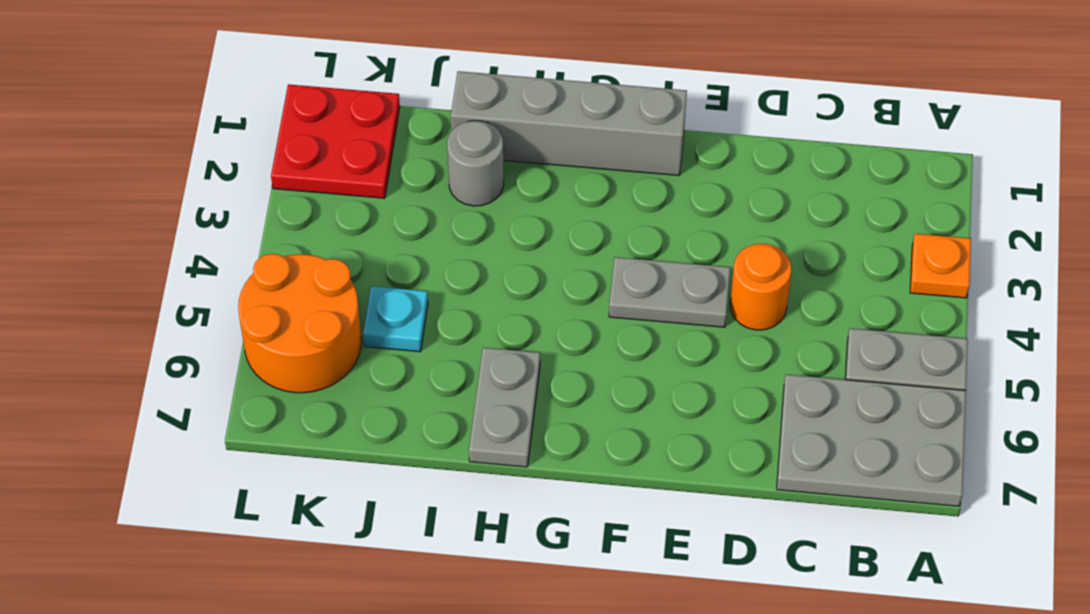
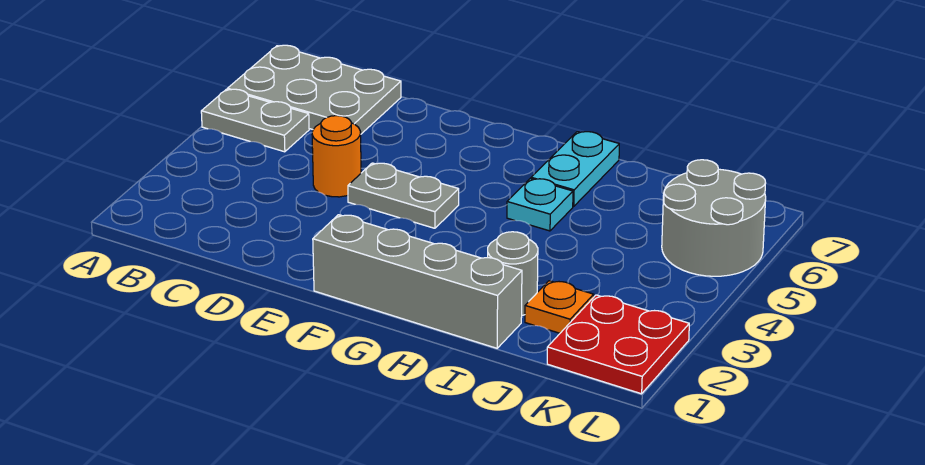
orange 1x1 plate [910,234,971,298] -> orange 1x1 plate moved to [525,281,594,333]
grey 1x2 plate [469,348,540,467] -> cyan 1x2 plate [531,132,619,206]
cyan 1x1 plate [363,286,428,352] -> cyan 1x1 plate moved to [507,179,573,231]
orange 2x2 round brick [238,254,362,393] -> grey 2x2 round brick [662,160,766,276]

